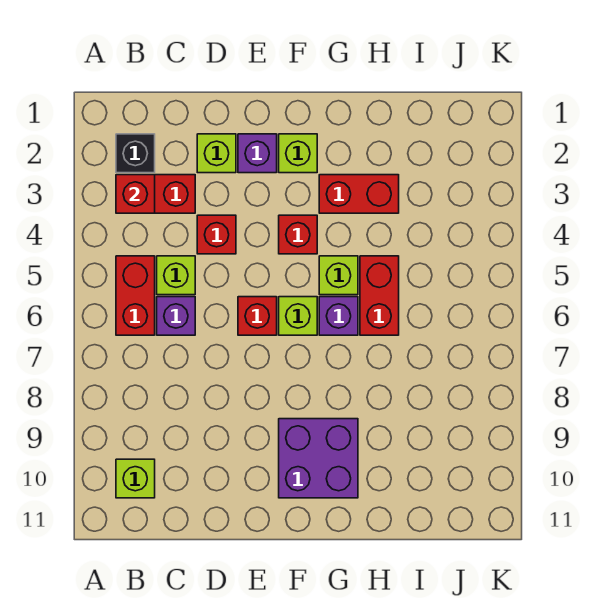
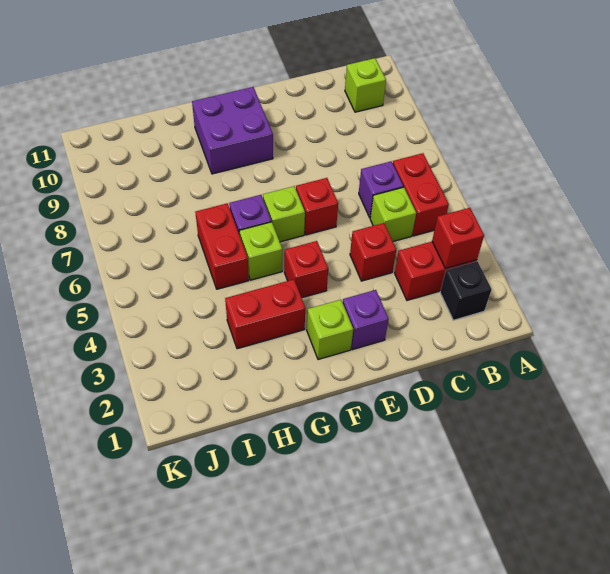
lime 1x1 brick [197,134,236,173] -> none

